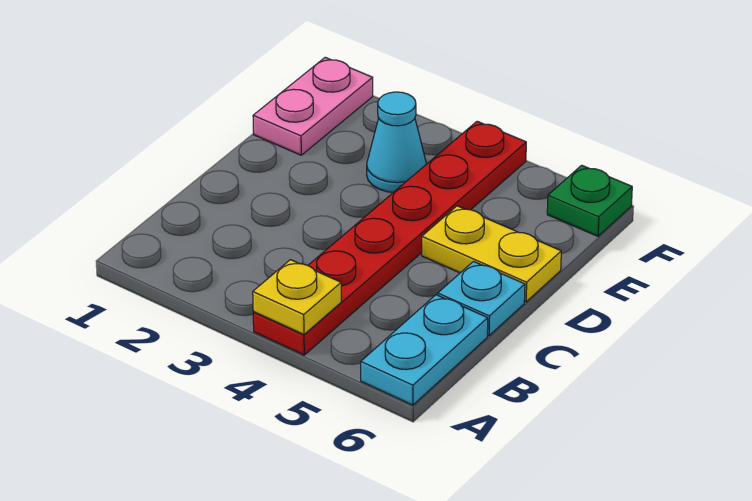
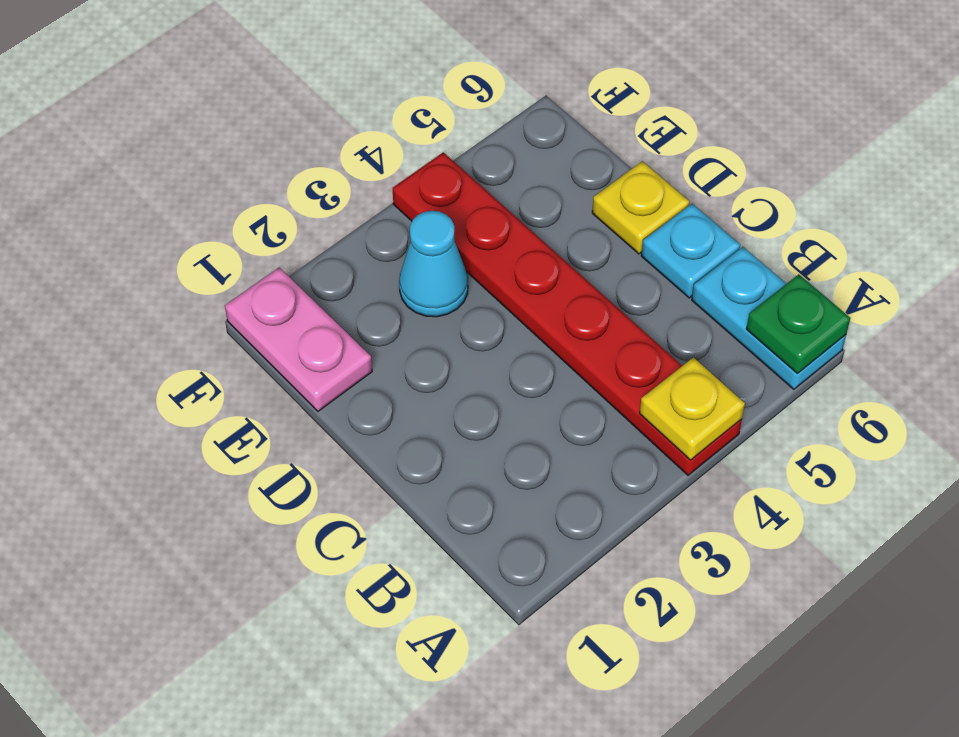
yellow 1x2 plate [422,206,561,302] -> yellow 1x1 plate [592,161,689,254]
green 1x1 plate [547,165,632,236] -> green 1x1 plate moved to [746,274,850,373]

